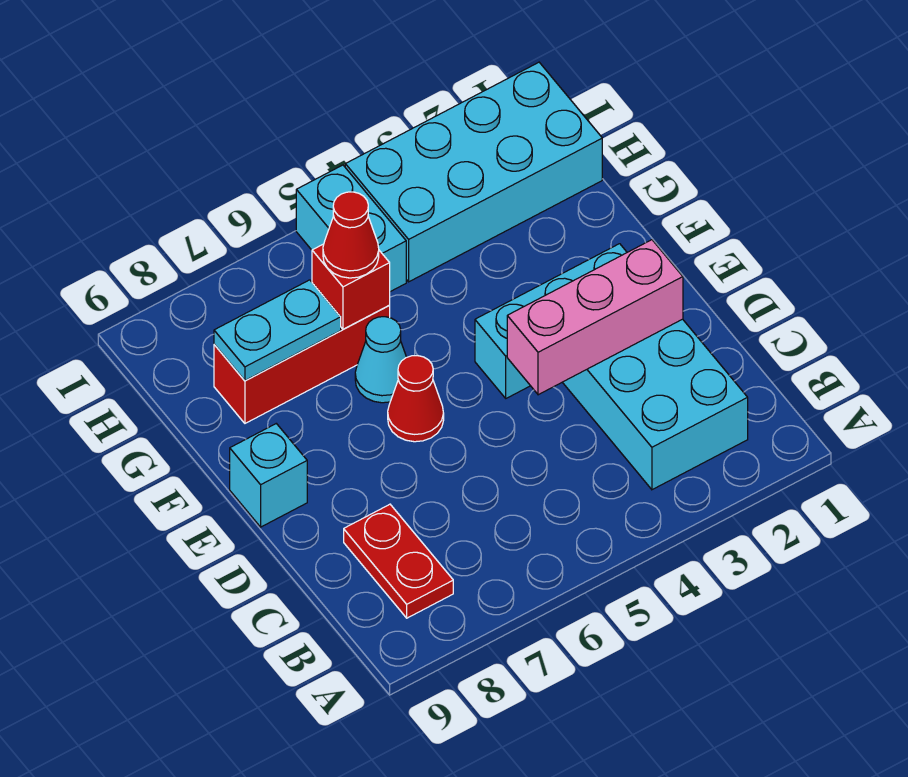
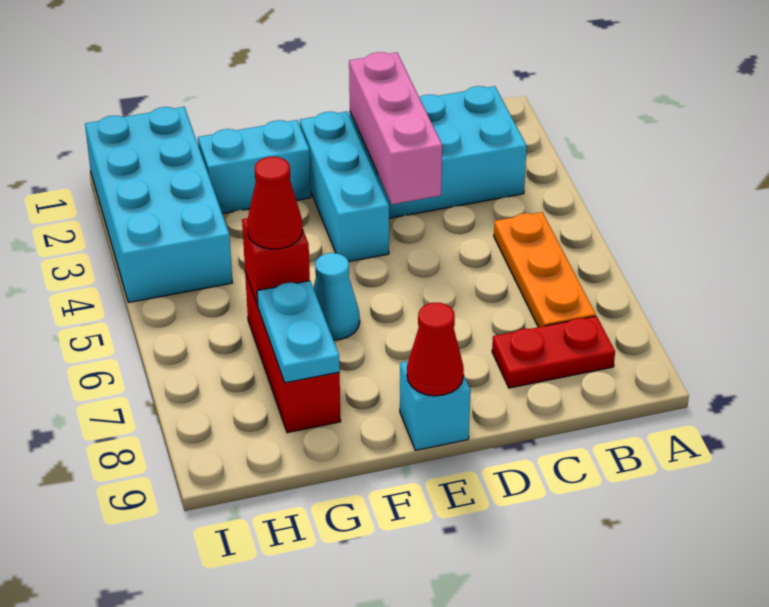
none -> orange 1x3 plate [494,212,596,327]
red 1x1 cone [388,356,444,442] -> red 1x1 cone moved to [407,303,464,396]
cyan 1x2 brick [296,165,406,292] -> cyan 1x2 brick moved to [198,120,311,214]

